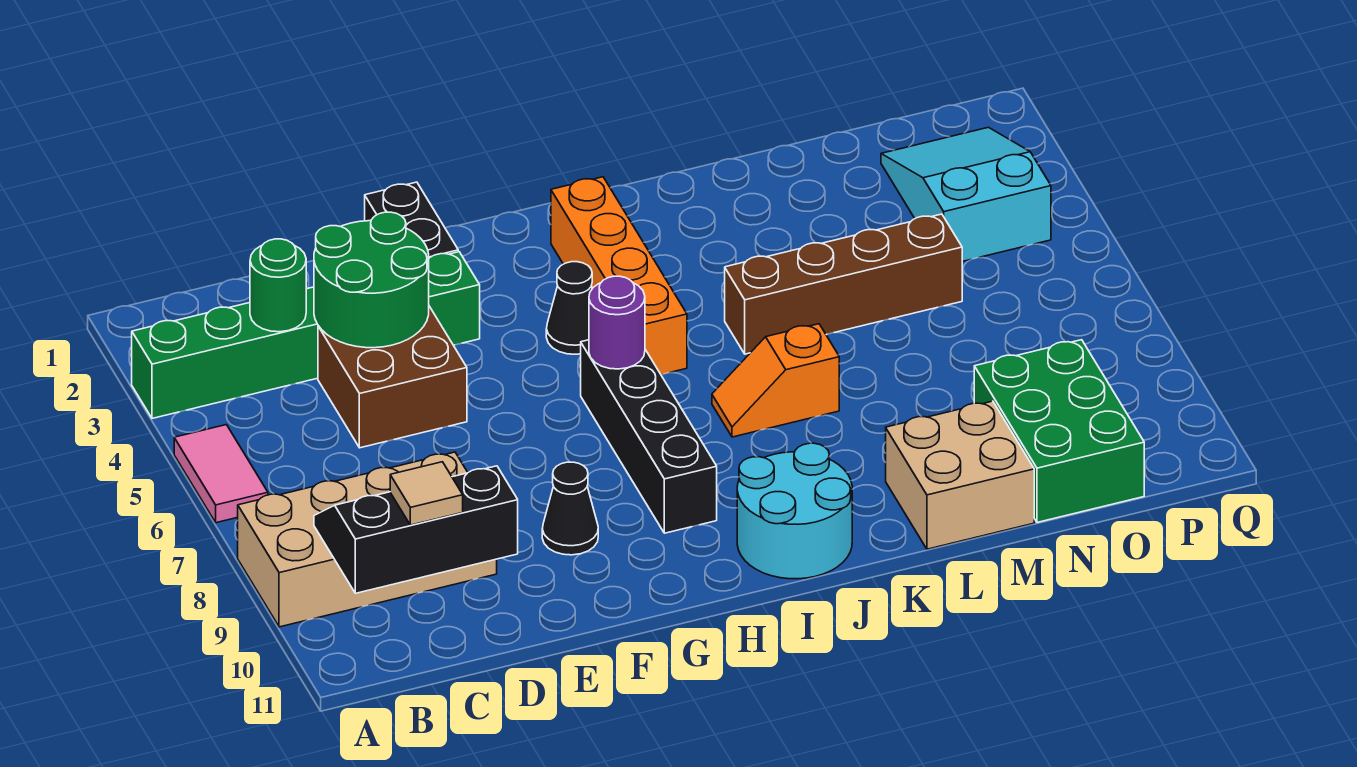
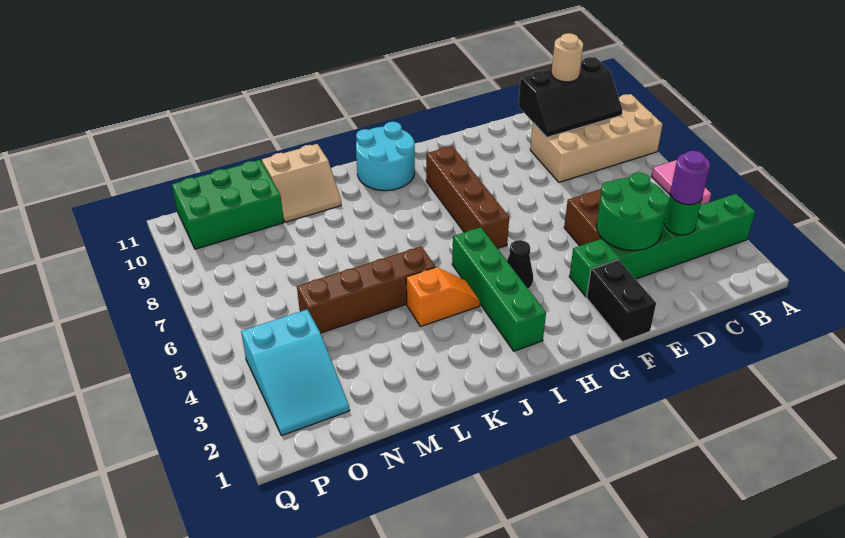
tan 1x1 tile [390,462,463,525] -> tan 1x1 round brick [552,33,583,82]
black 1x1 cone [542,462,598,555] -> none
black 1x4 brick [581,340,717,533] -> brown 1x4 brick [426,146,509,249]
purple 1x1 round brick [589,276,645,369] -> purple 1x1 round brick moved to [670,151,710,205]
orange 1x4 brick [551,177,687,375] -> green 1x4 brick [452,227,546,351]
orange 1x2 slope [712,324,839,437] -> orange 1x2 slope moved to [406,267,480,327]
tan 2x2 brick [886,401,1034,549] -> tan 2x2 slope [262,144,341,222]
green 2x3 brick [974,340,1144,522] -> green 2x3 brick turned to [172,160,284,249]

